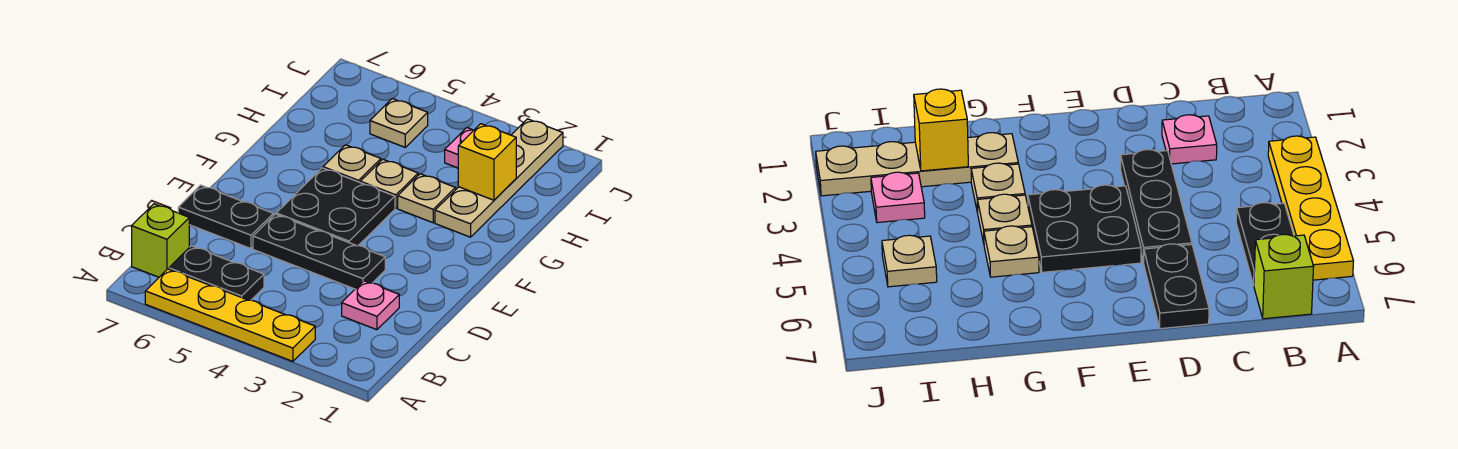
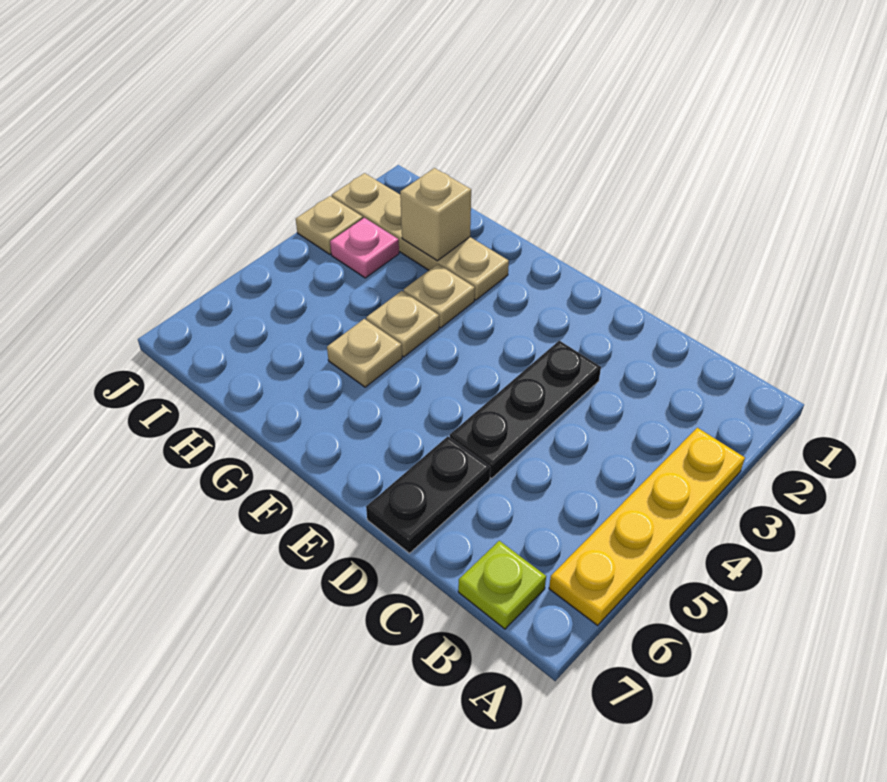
black 1x2 plate [169,246,264,300] -> none
lime 1x1 brick [132,204,189,277] -> lime 1x1 plate [458,541,546,629]
pink 1x1 plate [342,281,399,330] -> none
black 2x2 plate [276,168,395,246] -> none
yellow 1x1 brick [458,124,516,200] -> tan 1x1 brick [400,168,471,261]
tan 1x1 plate [370,99,428,147] -> tan 1x1 plate moved to [296,196,363,254]

